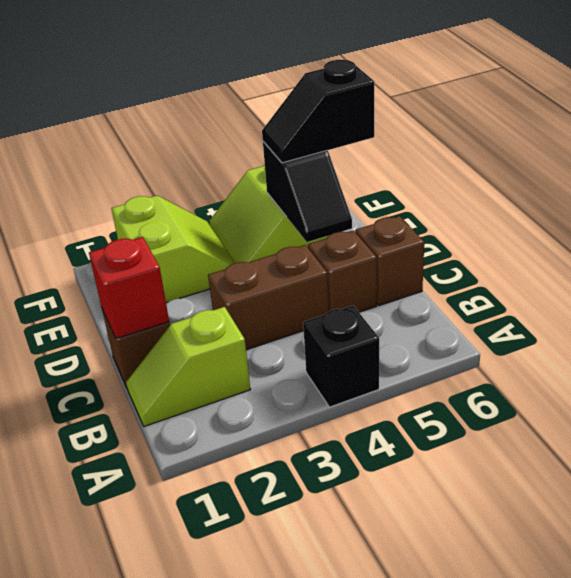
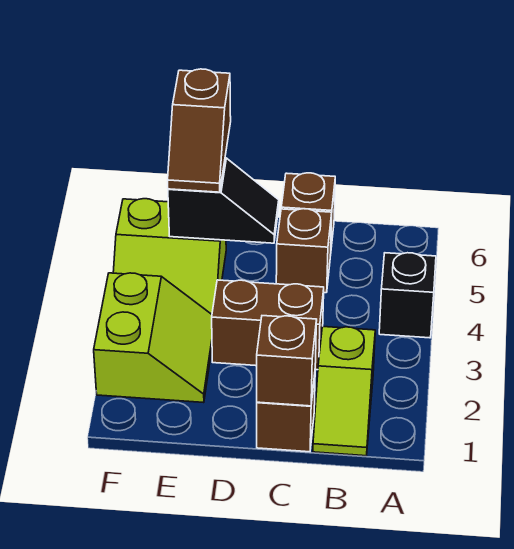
red 1x1 brick [89,237,169,338] -> brown 1x1 brick [257,316,317,406]
brown 1x2 brick [208,245,329,350] -> brown 1x2 brick turned to [212,280,324,370]
lime 2x2 slope [111,196,235,303] -> lime 2x2 slope turned to [94,273,212,403]
black 1x2 slope [262,60,374,163] -> brown 1x2 slope [168,69,231,192]

